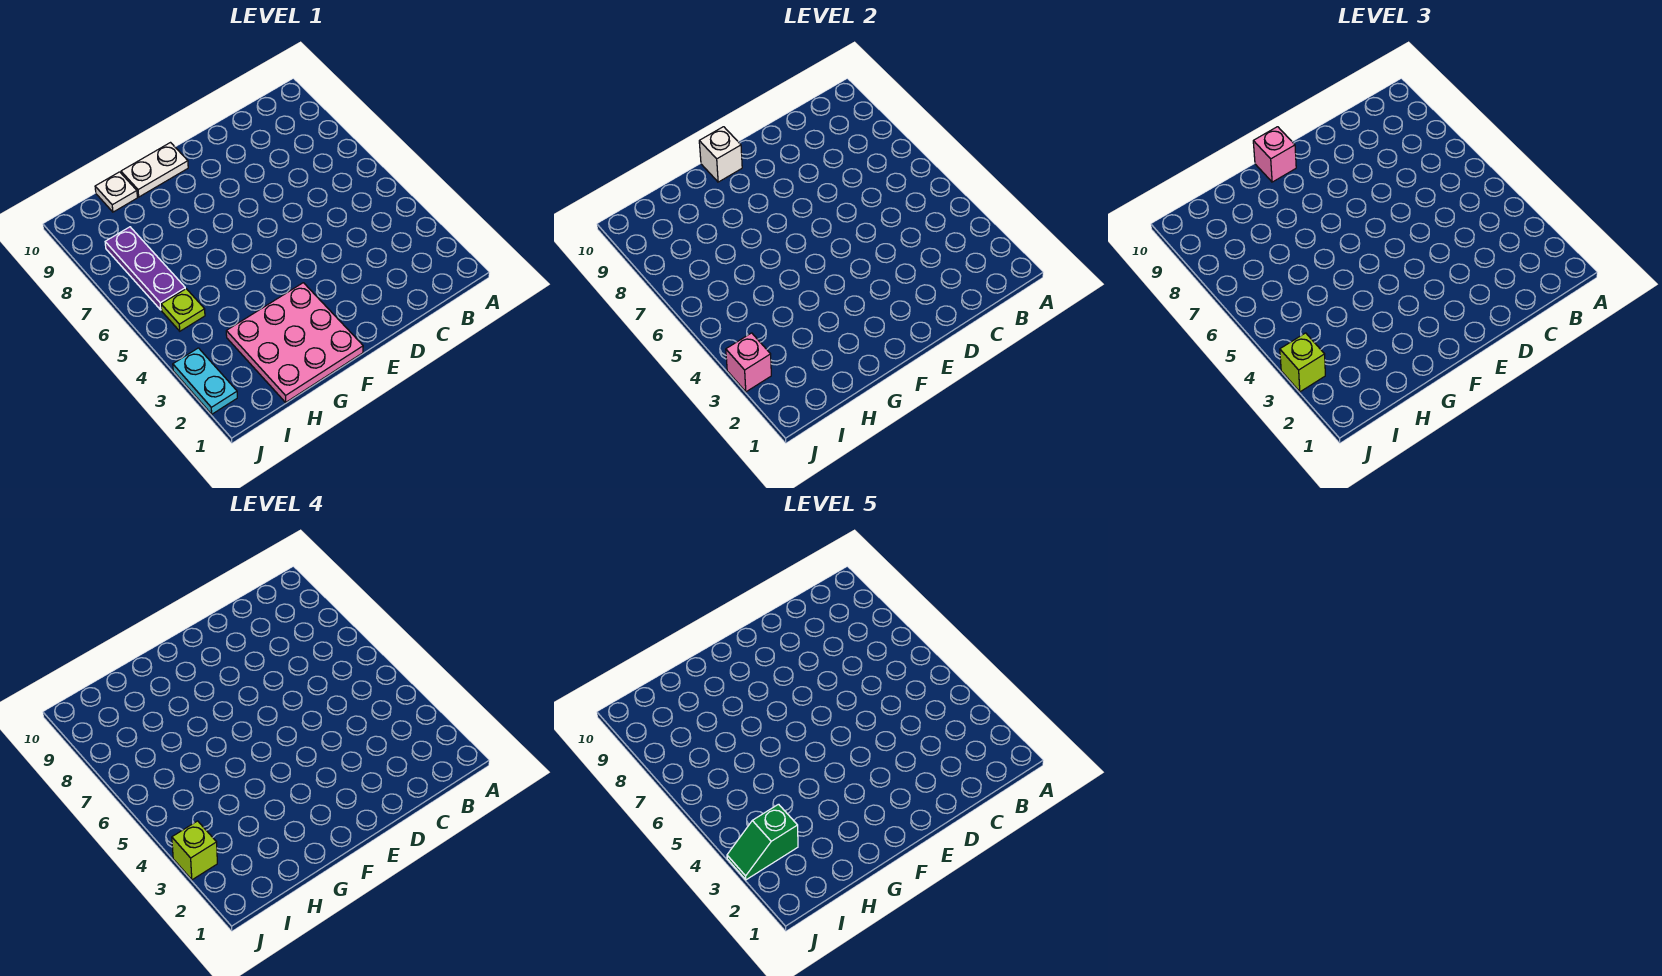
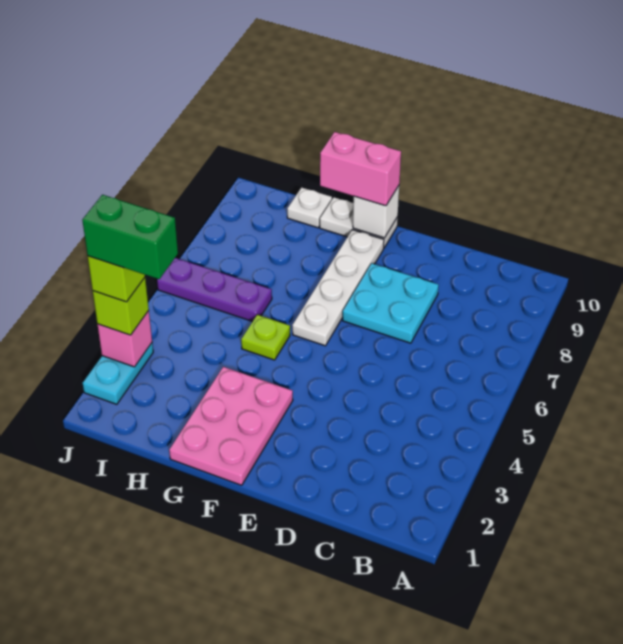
none -> cyan 2x2 plate [343,263,439,343]
pink 3x3 plate [226,283,363,402] -> pink 2x3 plate [169,367,293,485]
none -> white 1x4 plate [292,230,384,346]
pink 1x1 brick [1253,127,1296,182] -> pink 1x2 brick [320,132,401,206]
green 1x2 slope [727,804,798,880] -> green 1x2 brick [82,195,178,279]
lime 1x1 plate [161,289,205,331] -> lime 1x1 plate moved to [241,315,290,360]
purple 1x3 plate [105,227,185,310] -> purple 1x3 plate turned to [157,258,272,321]

